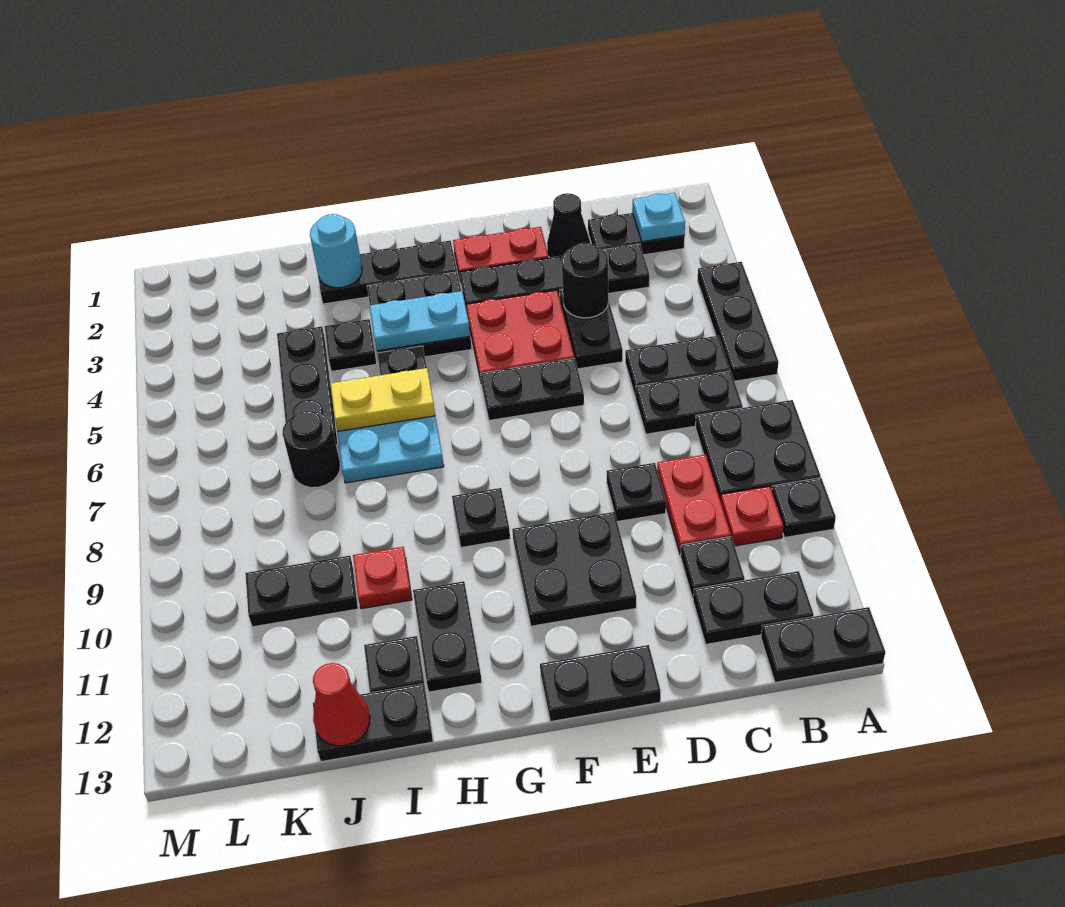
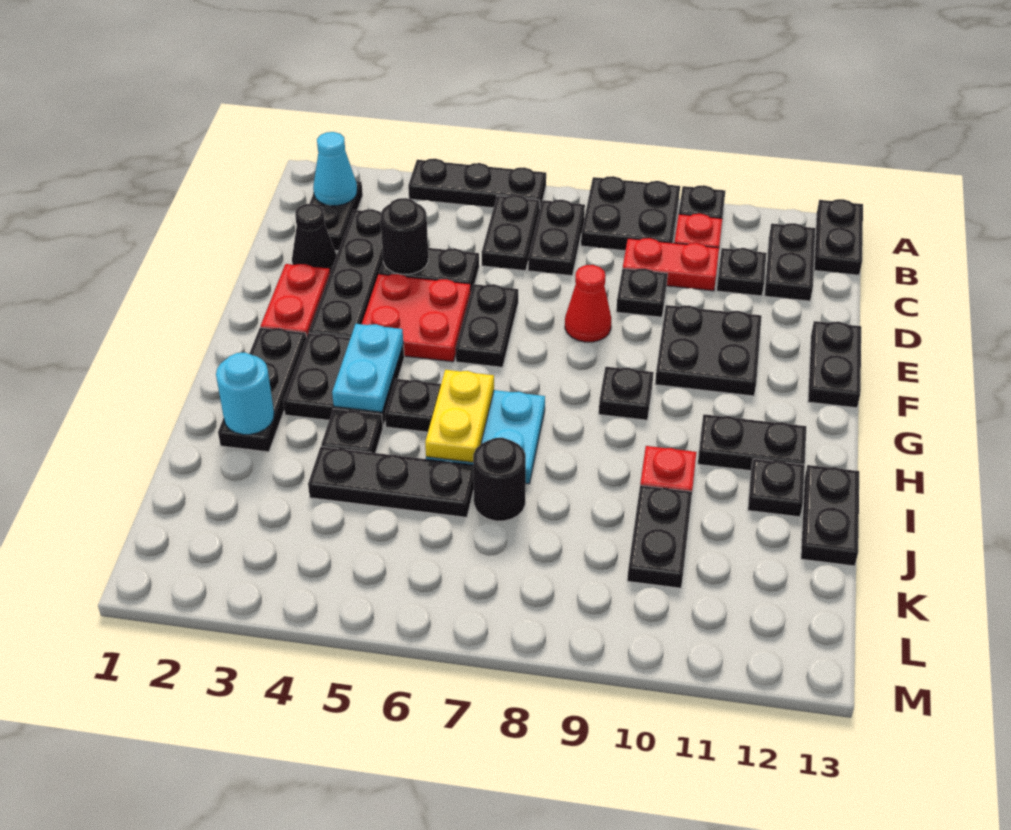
cyan 1x1 plate [632,193,685,242] -> cyan 1x1 cone [313,132,357,206]
red 1x1 cone [313,663,370,746] -> red 1x1 cone moved to [565,265,611,342]

